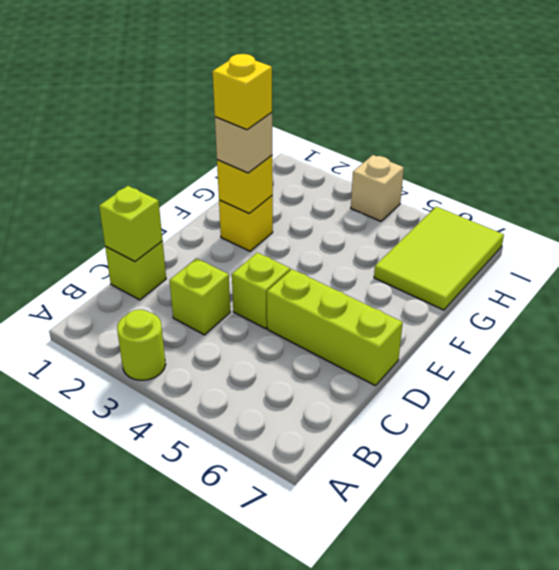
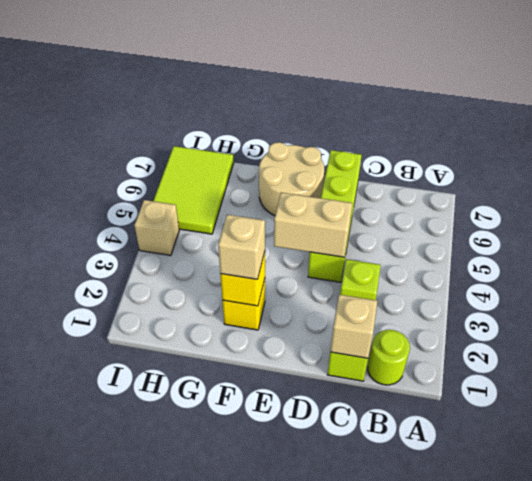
lime 1x1 round brick [117,310,166,380] -> lime 1x1 round brick moved to [368,330,410,385]
lime 1x1 brick [99,186,163,262] -> tan 1x1 brick [330,295,377,358]
none -> tan 1x2 brick [274,193,352,257]
none -> tan 2x2 round brick [259,142,324,216]
yellow 1x1 brick [213,54,272,130] -> none
lime 2x3 tile [374,207,504,310] -> lime 2x3 tile turned to [153,146,234,234]

